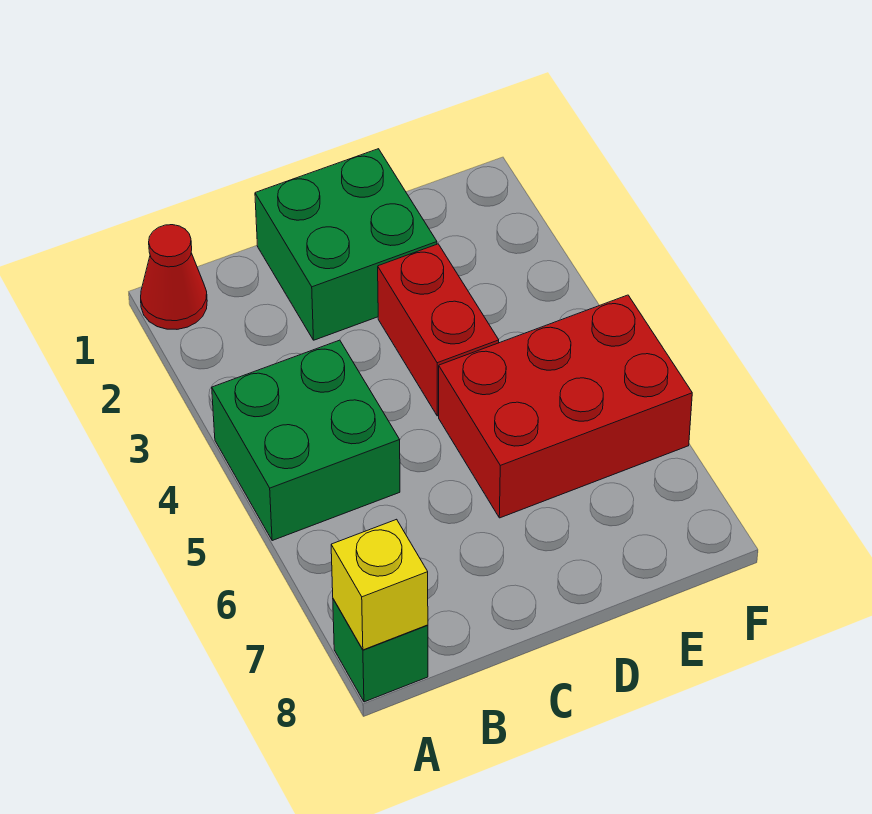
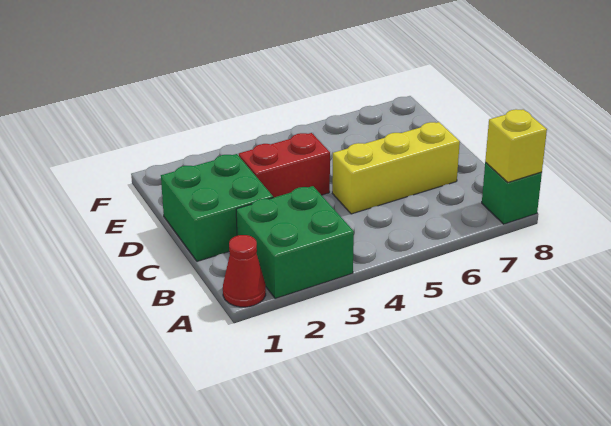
green 2x2 brick [212,340,400,541] -> green 2x2 brick moved to [236,186,354,299]
none -> yellow 1x3 brick [332,122,460,214]
red 2x3 brick [439,295,692,518] -> none

